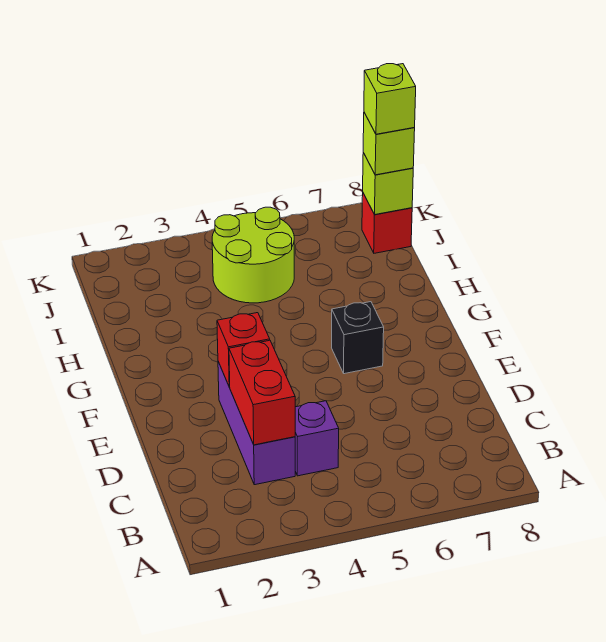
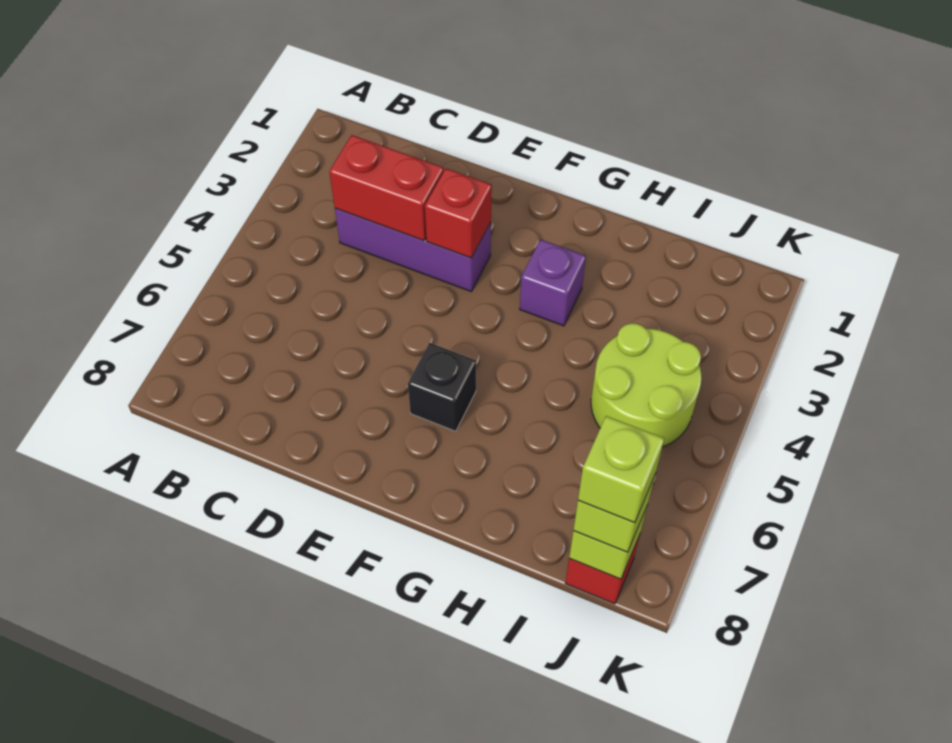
purple 1x1 brick [295,401,339,476] -> purple 1x1 brick moved to [520,239,586,326]

